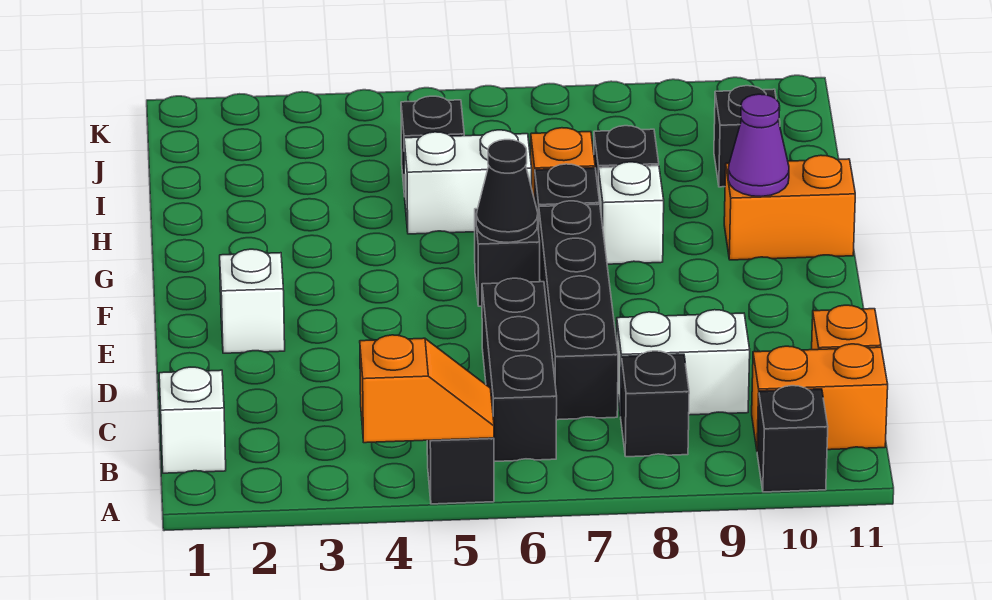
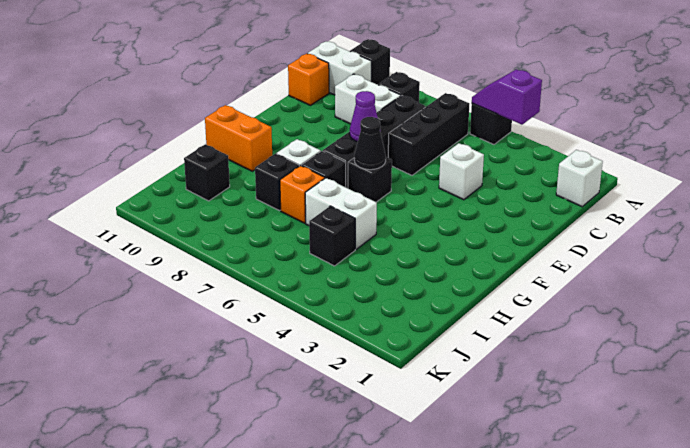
orange 1x2 slope [360,335,494,443] -> purple 1x2 slope [472,69,542,125]
orange 1x2 brick [752,344,888,450] -> white 1x2 brick [308,42,371,95]
white 1x1 brick [220,249,285,353] -> white 1x1 brick moved to [439,143,484,200]
purple 1x1 cone [728,94,789,196] -> purple 1x1 cone moved to [350,91,378,142]

